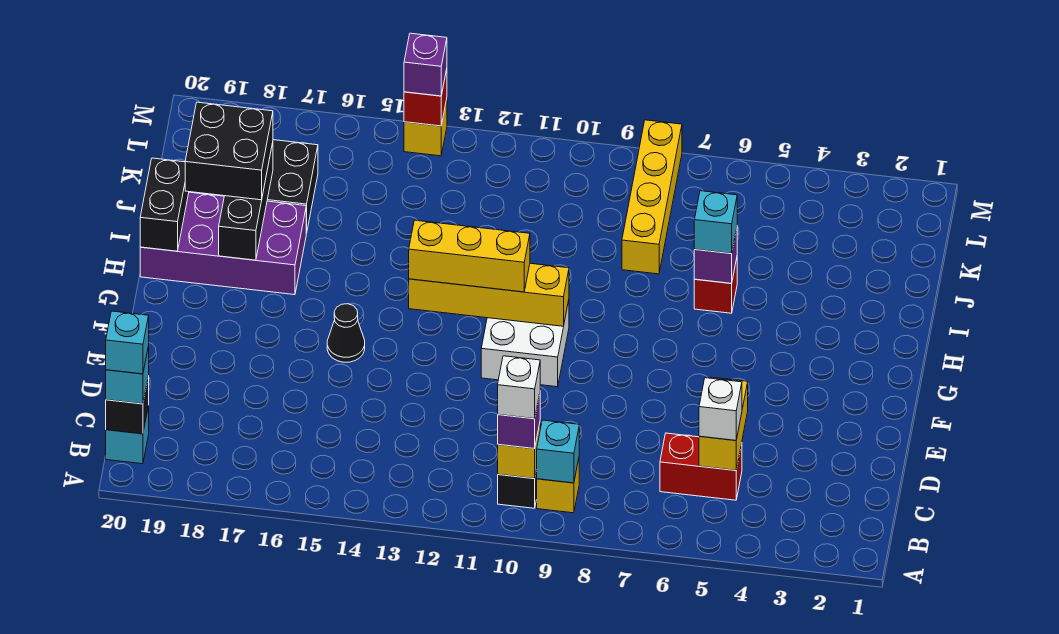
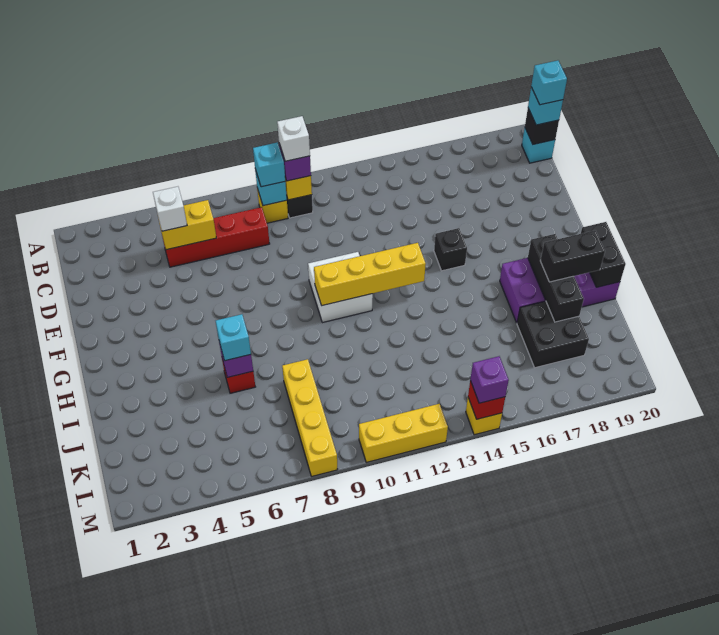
none -> cyan 1x1 brick [253,143,285,187]
red 1x2 brick [660,433,742,500] -> red 1x4 brick [163,207,270,267]
yellow 1x2 brick [699,377,748,470] -> yellow 1x2 brick turned to [159,200,216,250]
black 1x1 cone [327,304,365,362] -> black 1x1 brick [434,228,467,271]
yellow 1x3 brick [409,220,530,292] -> yellow 1x3 brick moved to [359,404,448,462]
black 2x2 brick [185,102,273,200] -> black 1x2 brick [540,230,605,282]

